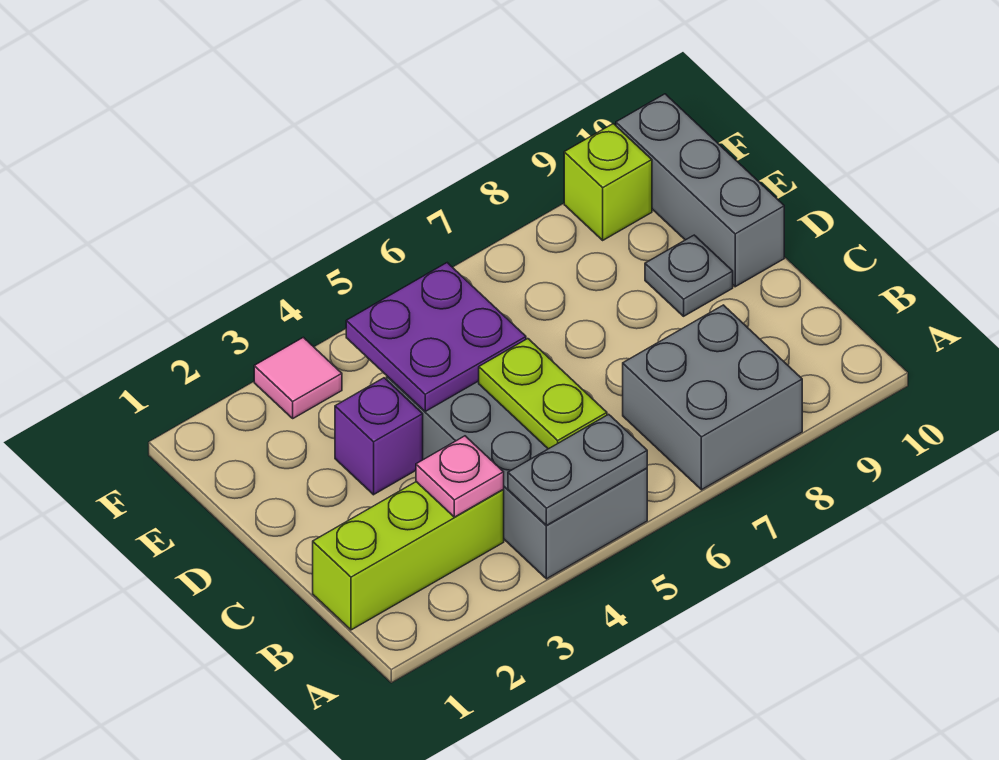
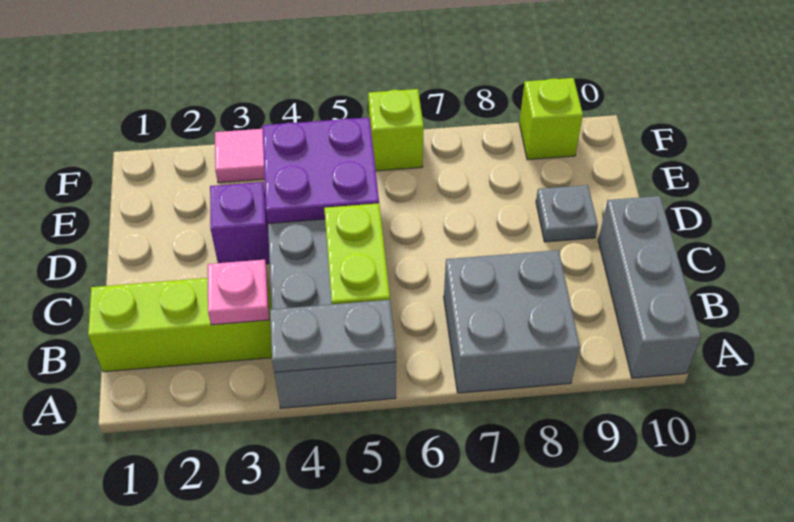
grey 1x3 brick [616,94,784,287] -> grey 1x3 brick moved to [598,196,701,378]
none -> lime 1x1 brick [368,89,424,171]

